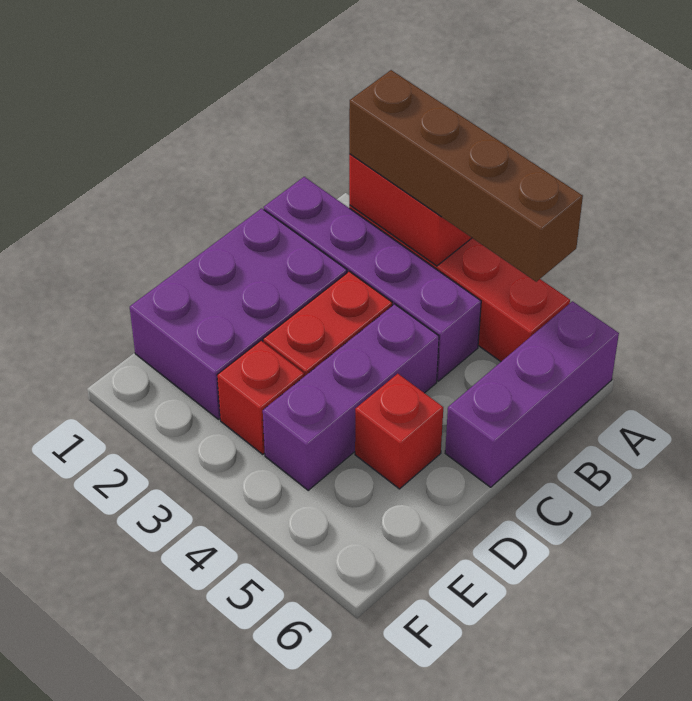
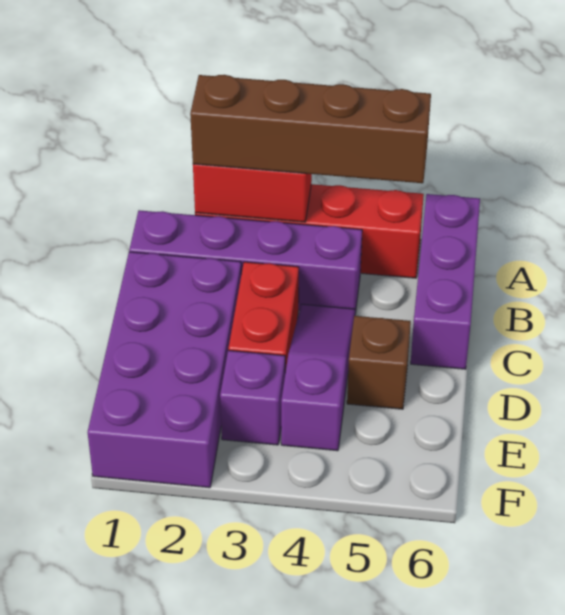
purple 2x3 brick [130,208,347,419] -> purple 2x4 brick [88,252,241,488]
purple 1x3 brick [263,304,439,490] -> purple 1x3 slope [281,304,355,451]
red 1x1 brick [355,374,443,489] -> brown 1x1 brick [347,316,411,409]
red 1x1 brick [217,341,304,454] -> purple 1x1 brick [220,350,285,445]

